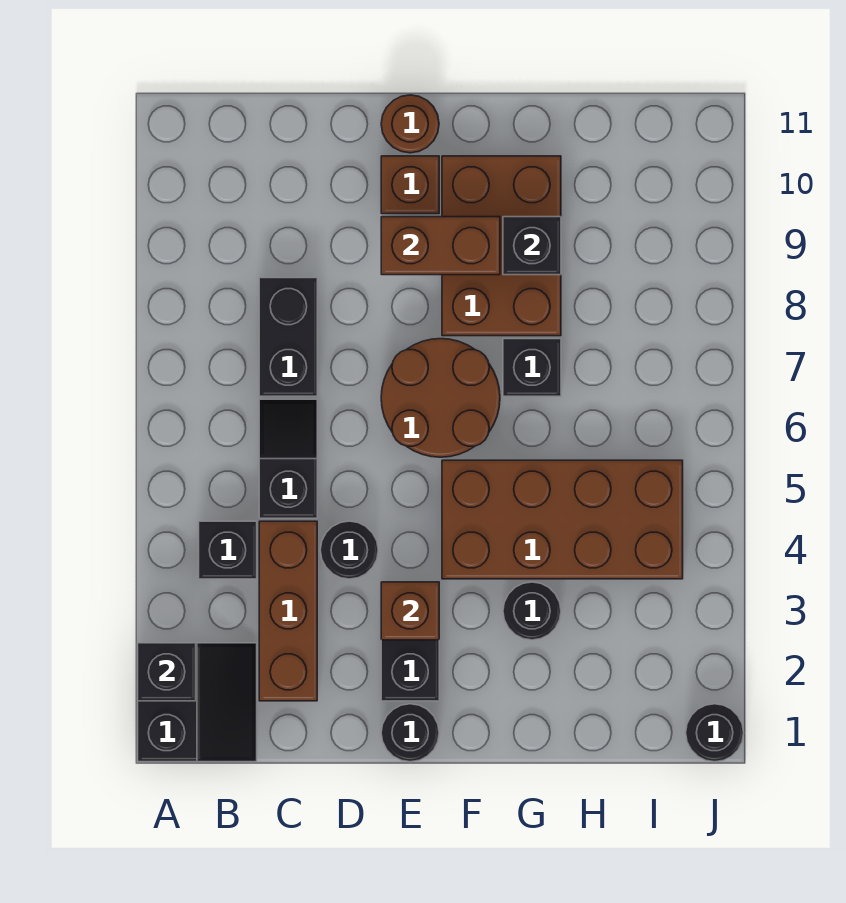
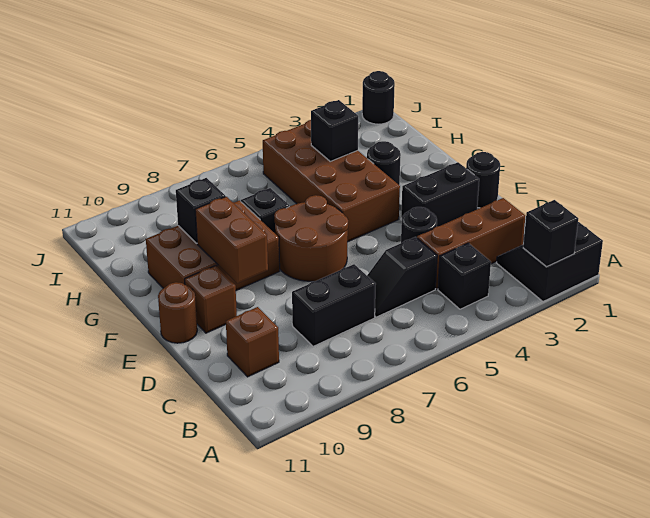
brown 1x1 brick [381,582,439,640] -> brown 1x1 brick moved to [226,307,279,377]
none -> black 1x1 brick [311,100,358,161]

